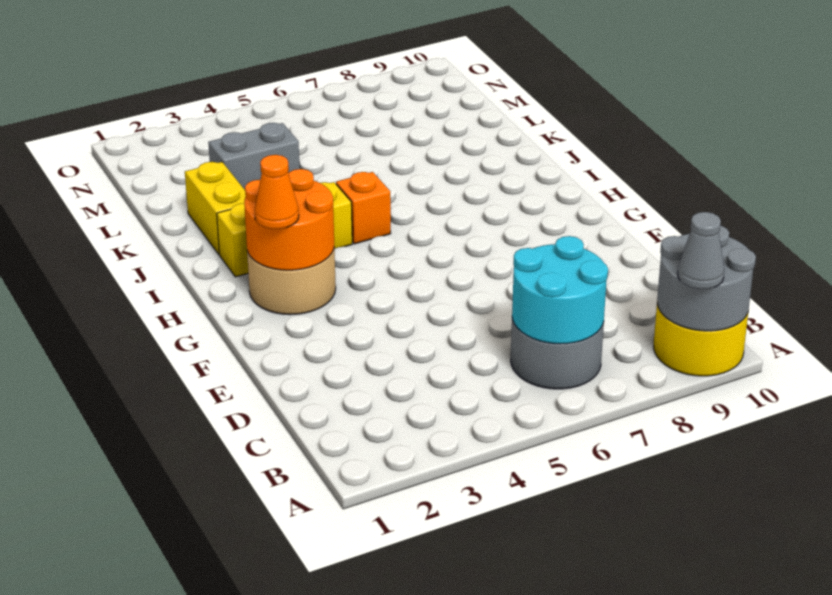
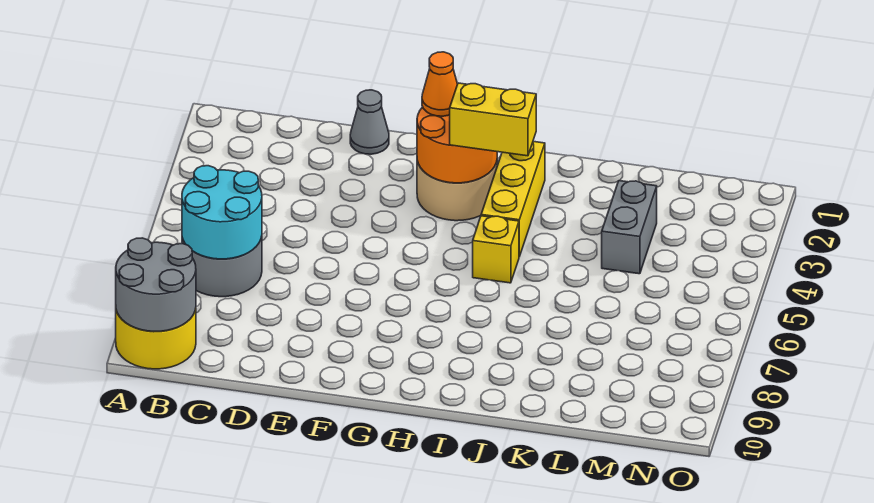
grey 1x1 cone [678,212,724,289] -> grey 1x1 cone moved to [350,90,389,154]
orange 1x1 brick [336,172,391,244] -> yellow 1x1 brick [473,216,519,283]
yellow 1x2 brick [185,162,246,254] -> yellow 1x2 brick moved to [450,83,536,156]

